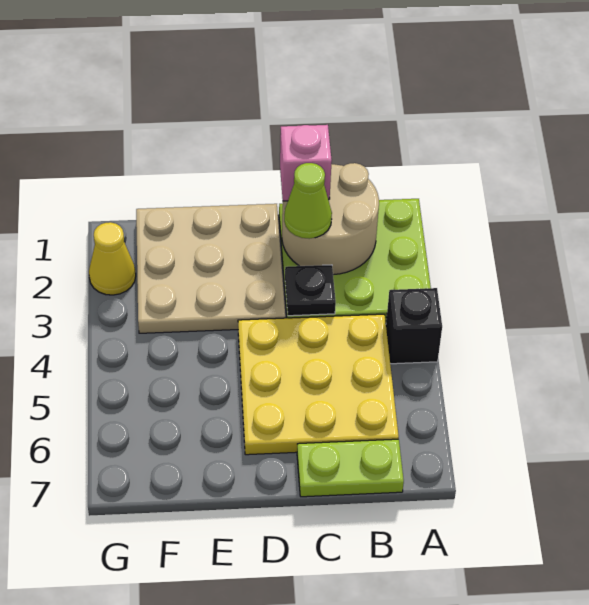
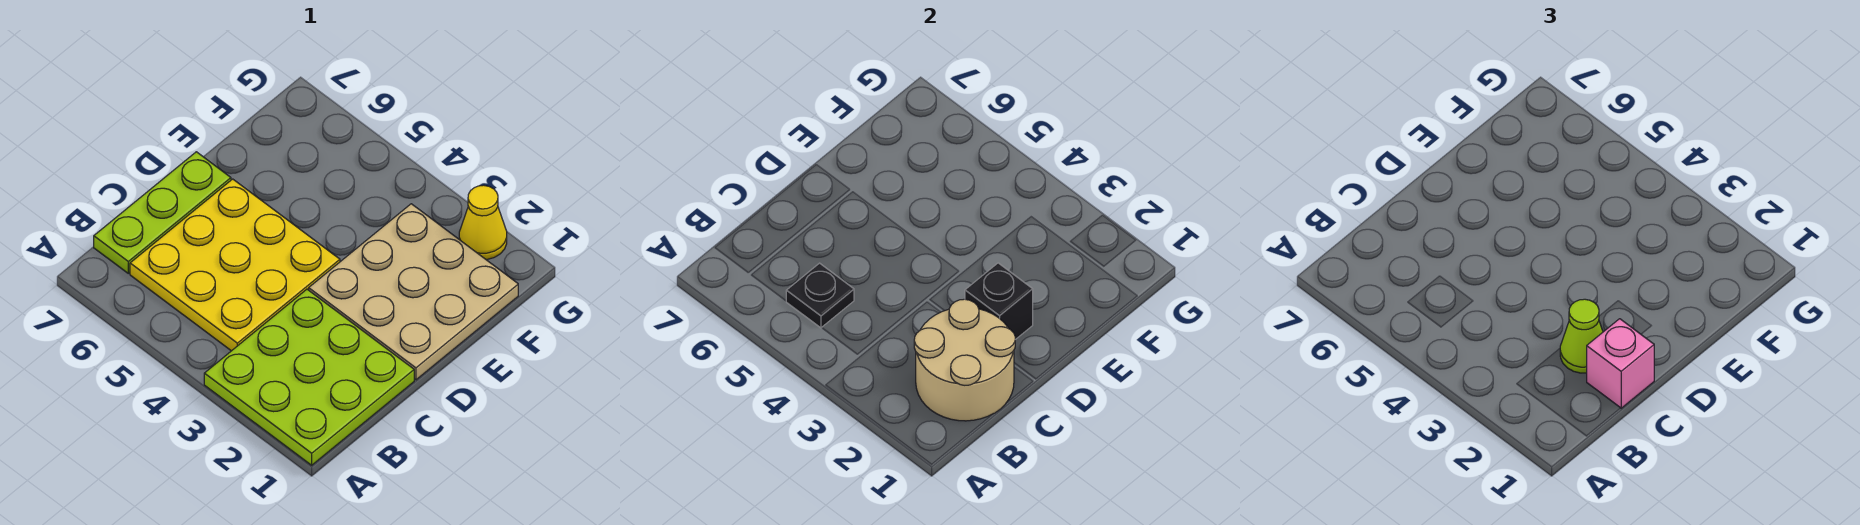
black 1x1 brick [386,288,442,364] -> black 1x1 brick moved to [965,263,1033,340]
lime 1x2 plate [297,439,404,497] -> lime 1x3 plate [94,152,231,273]
black 1x1 plate [285,265,336,316] -> black 1x1 plate moved to [786,263,854,328]

